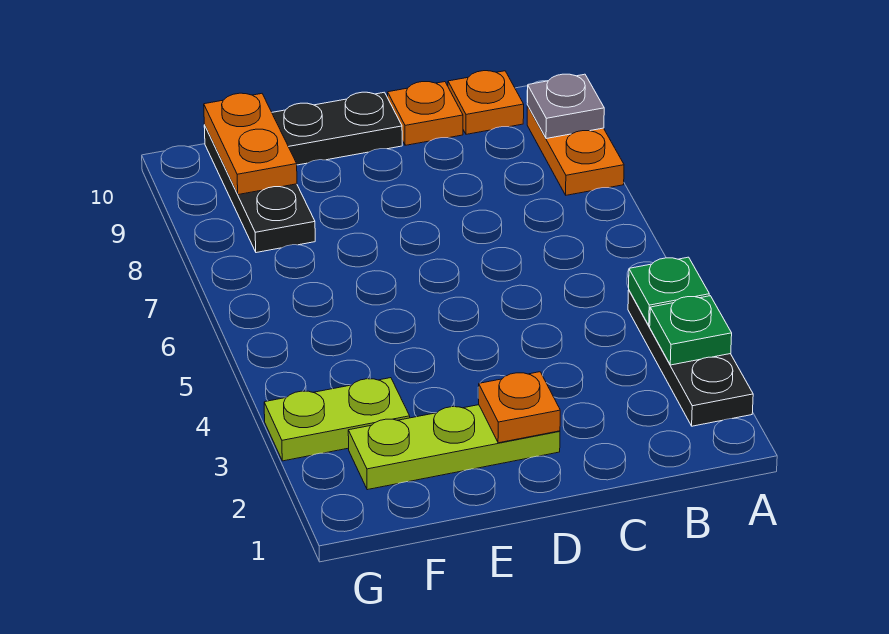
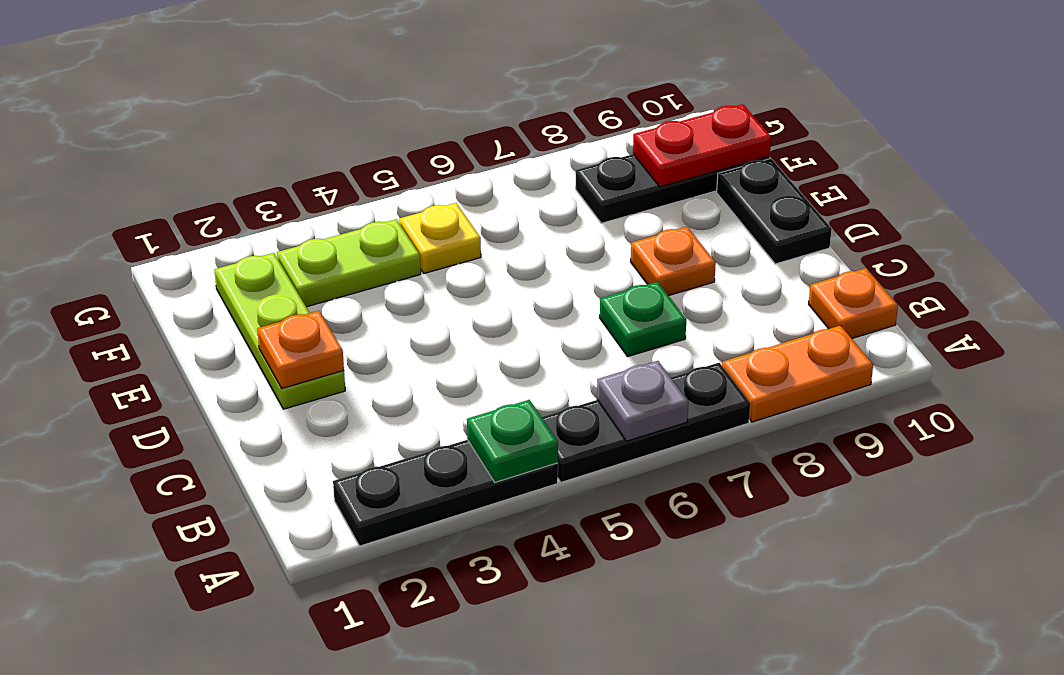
green 1x1 plate [650,296,732,365] -> green 1x1 plate moved to [600,282,686,356]
none -> black 1x3 plate [542,363,750,482]
grey 1x1 plate [527,74,604,139] -> grey 1x1 plate moved to [597,361,688,441]
orange 1x1 plate [388,82,463,145] -> orange 1x1 plate moved to [631,227,716,296]
lime 1x2 plate [264,378,410,461] -> lime 1x2 plate turned to [277,219,421,307]
none -> yellow 1x1 plate [399,203,481,273]
orange 1x2 plate [204,93,297,195] -> red 1x2 plate [633,104,771,187]

